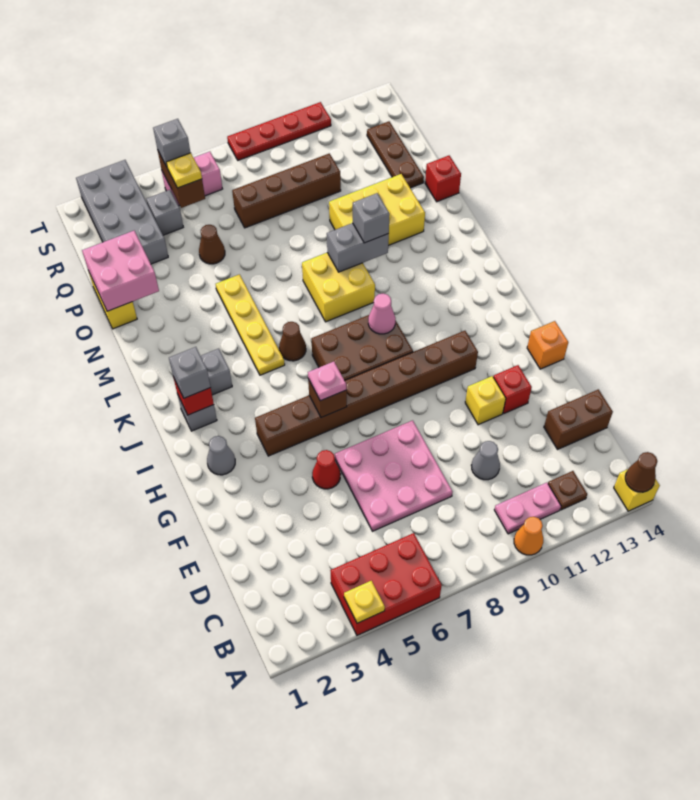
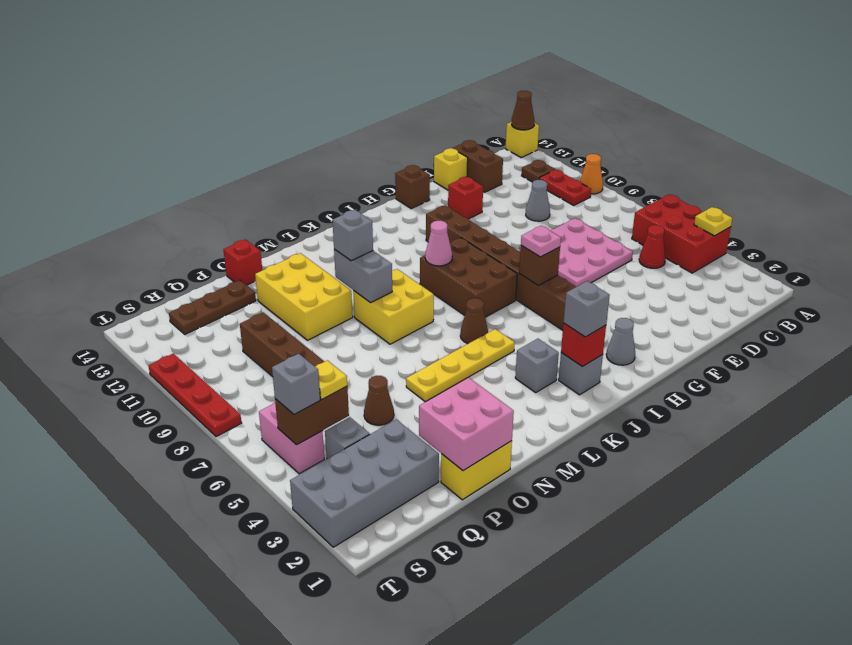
pink 1x2 plate [494,483,561,534] -> red 1x2 plate [539,170,591,205]
red 1x1 cone [312,450,341,489] -> red 1x1 cone moved to [639,225,666,268]
yellow 1x1 brick [465,376,506,425] -> yellow 1x1 brick moved to [434,148,468,190]
orange 1x1 brick [527,321,568,369] -> brown 1x1 brick [395,165,430,209]

